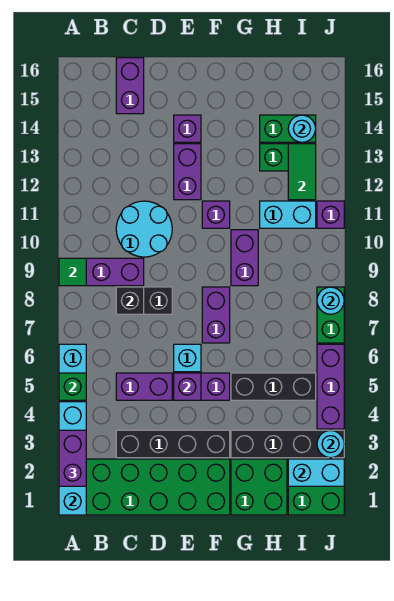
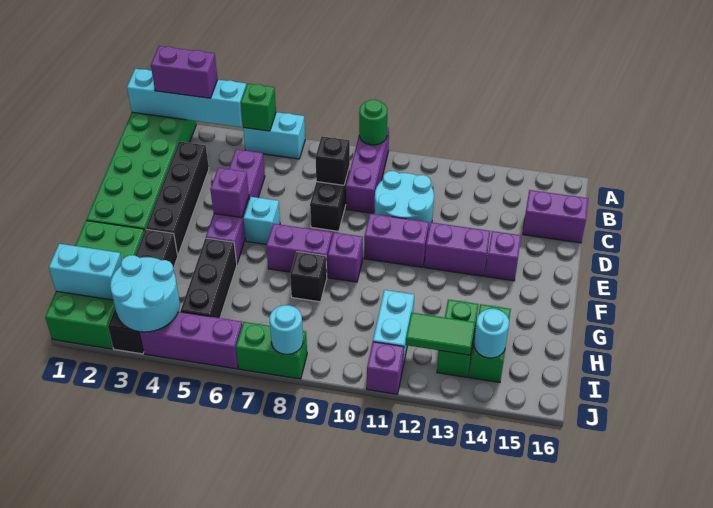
green 1x1 tile [59,258,86,286] -> green 1x1 round brick [359,100,388,145]
purple 1x1 brick [202,201,230,228] -> purple 1x1 brick moved to [328,232,363,282]
none -> black 1x1 brick [290,252,327,302]
purple 1x2 brick [231,230,258,286] -> purple 1x2 brick moved to [364,214,429,267]
cyan 1x2 brick [288,459,344,486] -> cyan 1x2 brick turned to [49,244,122,300]
cyan 1x1 round brick [317,430,344,458] -> cyan 2x2 round brick [110,255,180,332]

